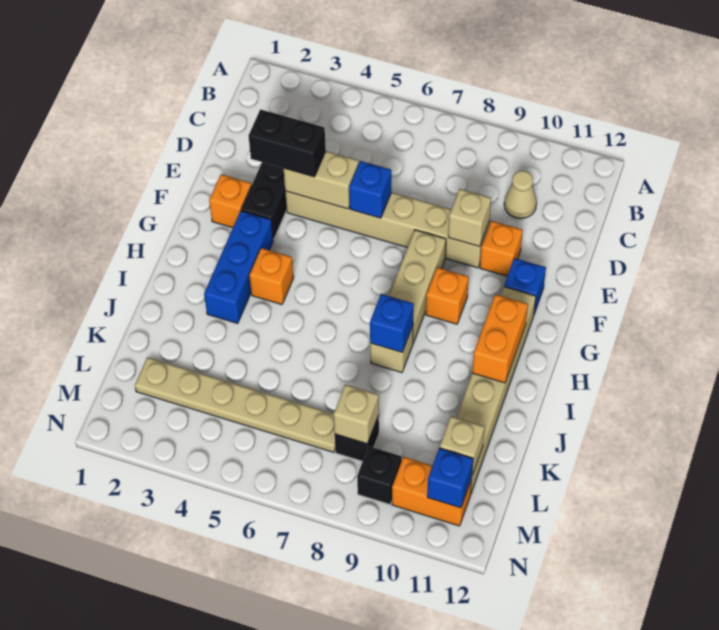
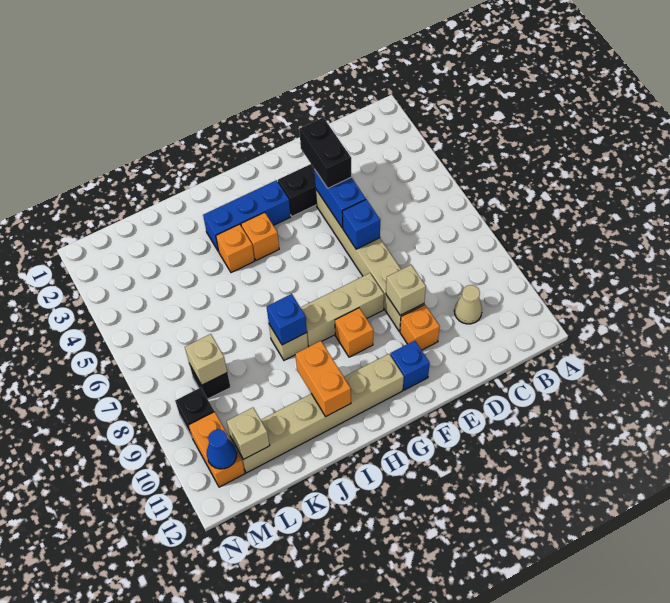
tan 1x2 brick [284,151,359,209] -> blue 1x2 brick [314,169,366,228]
orange 1x1 brick [209,174,251,228] -> orange 1x1 brick moved to [216,224,255,273]
orange 1x2 brick [472,294,528,383] -> orange 1x2 brick turned to [295,341,351,417]
tan 1x6 plate [135,357,335,452] -> none
blue 1x1 brick [427,448,473,508] -> blue 1x1 cone [207,429,237,469]

